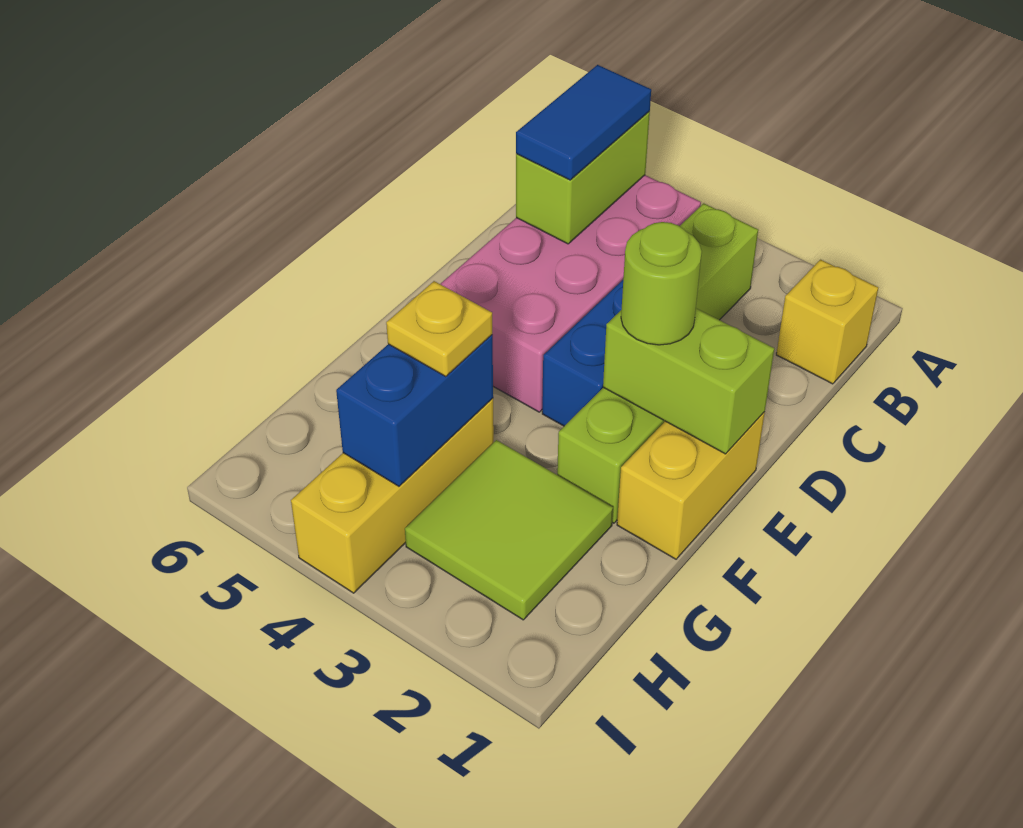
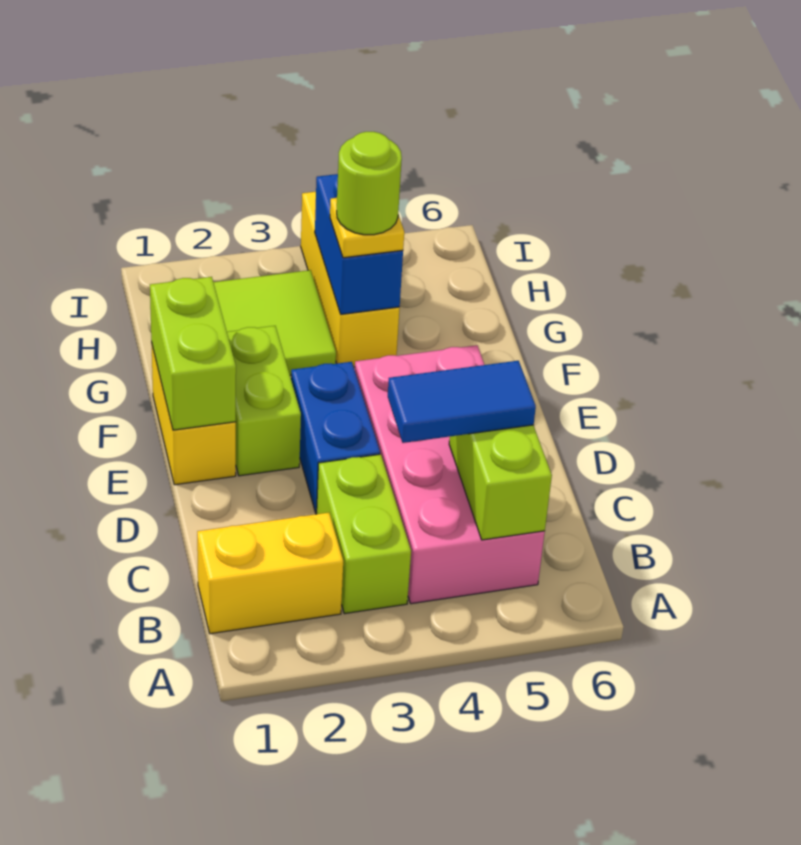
yellow 1x1 brick [776,260,878,384] -> yellow 1x2 brick [197,513,343,634]
blue 1x2 tile [516,65,651,180] -> blue 1x2 tile turned to [388,361,536,443]
lime 1x2 brick [603,308,774,454] -> lime 1x2 brick turned to [150,277,236,430]
lime 1x1 round brick [621,222,702,345] -> lime 1x1 round brick moved to [337,132,402,235]

